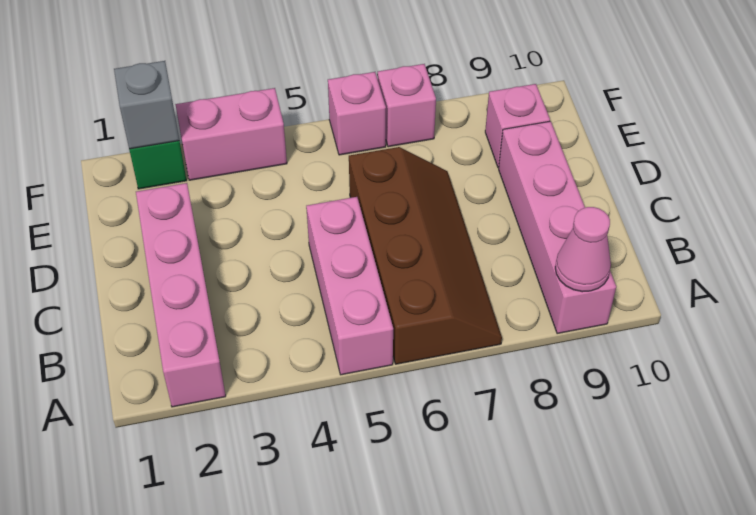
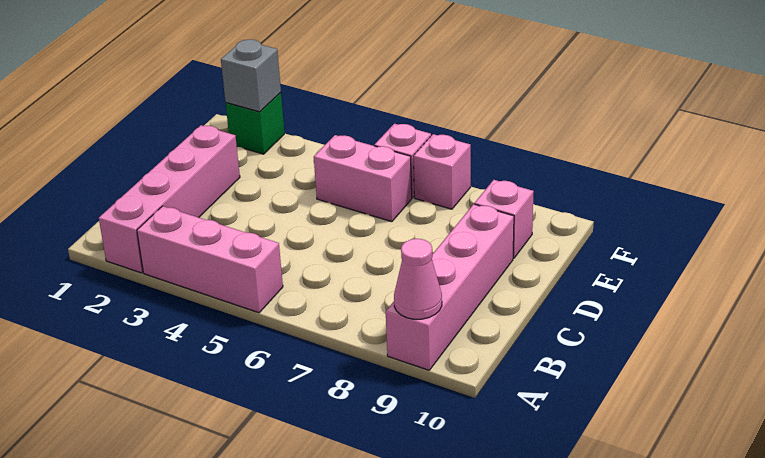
pink 1x3 brick [306,197,393,375] -> pink 1x3 brick turned to [137,206,283,313]
brown 2x4 slope [349,147,502,364] -> none
pink 1x2 brick [175,88,287,180] -> pink 1x2 brick moved to [314,135,412,222]

